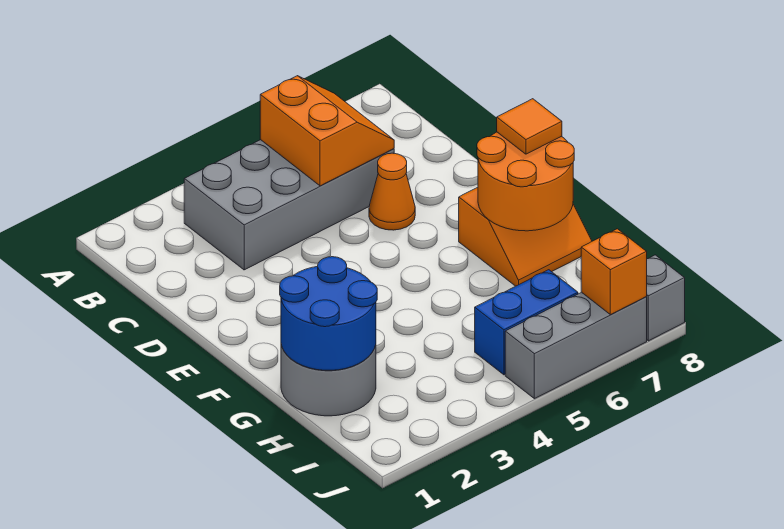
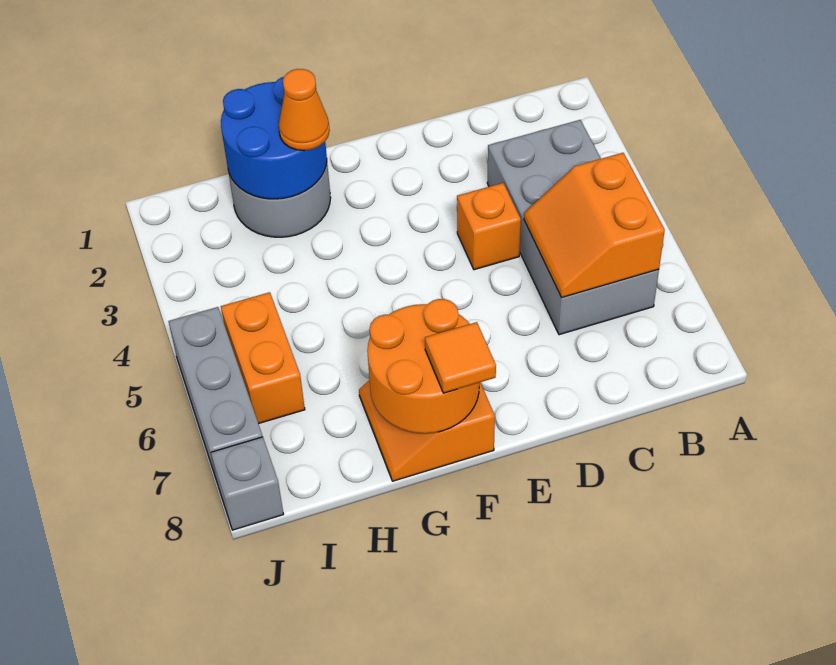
orange 2x2 slope [260,76,394,186] -> orange 2x2 slope turned to [524,153,665,297]
orange 1x1 cone [369,153,415,230] -> orange 1x1 cone moved to [279,69,330,150]
blue 1x2 brick [475,270,578,375] -> orange 1x2 brick [221,292,305,424]
orange 1x1 brick [581,229,647,315] -> orange 1x1 brick moved to [457,183,521,270]

